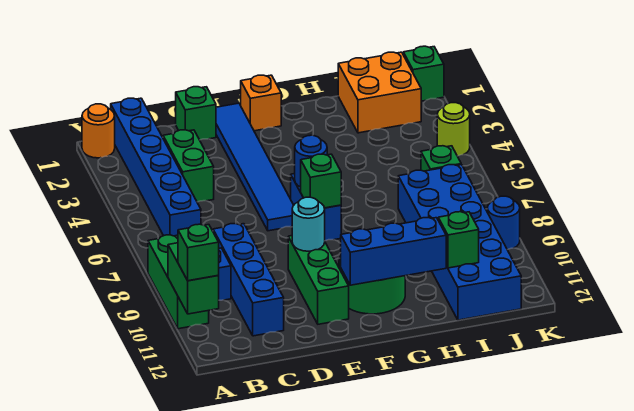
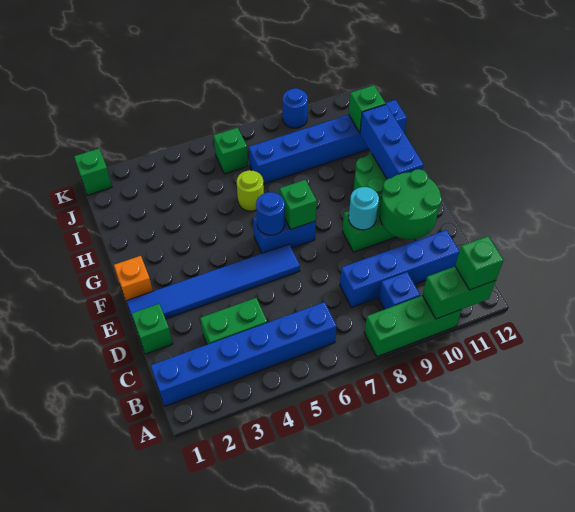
orange 1x1 round brick [82,104,115,158] -> none
none -> green 2x2 round brick [380,169,442,239]
orange 2x2 brick [338,52,421,133] -> none
blue 2x6 brick [398,165,521,320] -> blue 1x6 brick [249,100,407,184]
lime 1x1 round brick [437,103,470,156] -> lime 1x1 round brick moved to [237,170,264,211]

